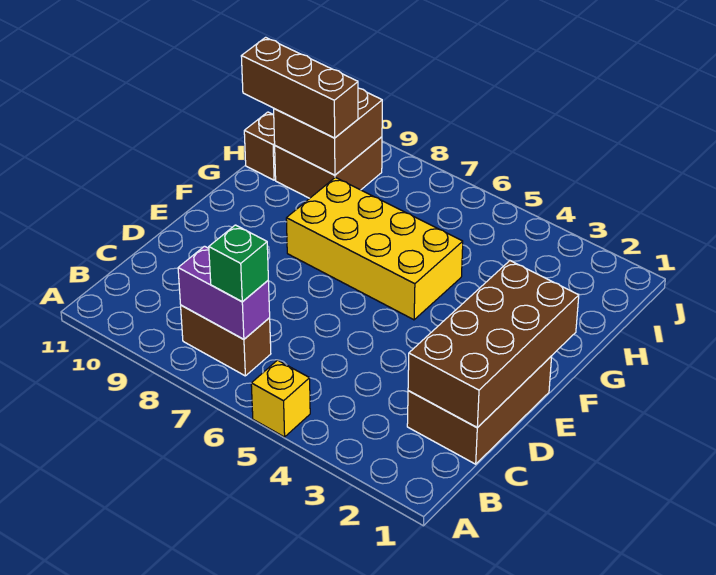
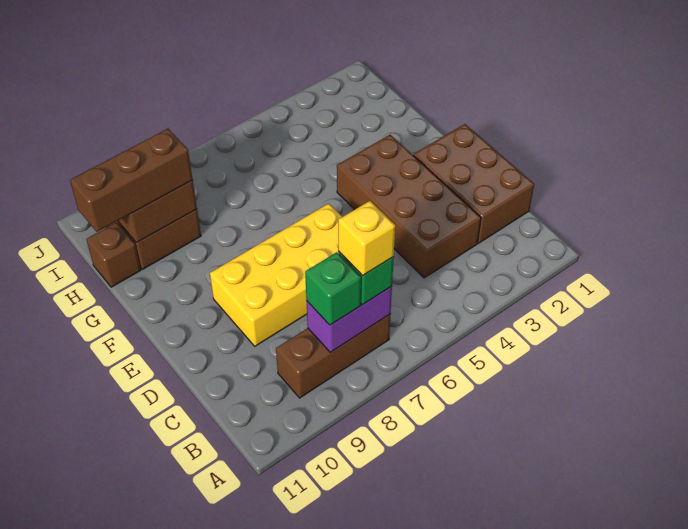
yellow 1x1 brick [251,360,310,437] -> yellow 1x1 brick moved to [338,201,395,276]
brown 1x2 brick [181,305,271,376] -> brown 1x3 brick [276,314,391,398]
none -> green 1x1 brick [305,252,361,325]
brown 2x4 brick [408,261,579,428] -> brown 2x4 brick moved to [337,135,481,278]
yellow 2x4 brick [286,177,463,320] -> yellow 2x4 brick moved to [210,203,342,346]

